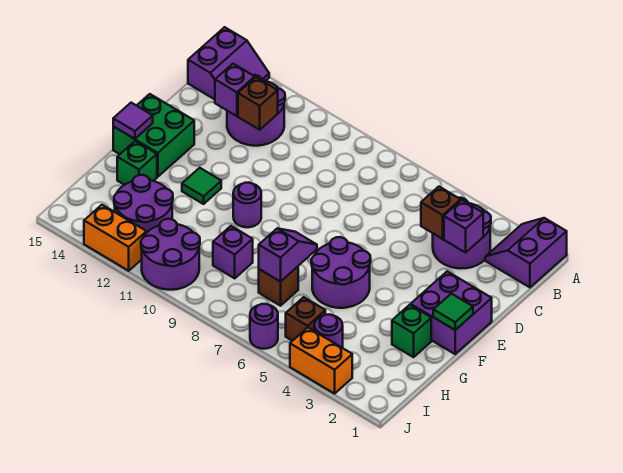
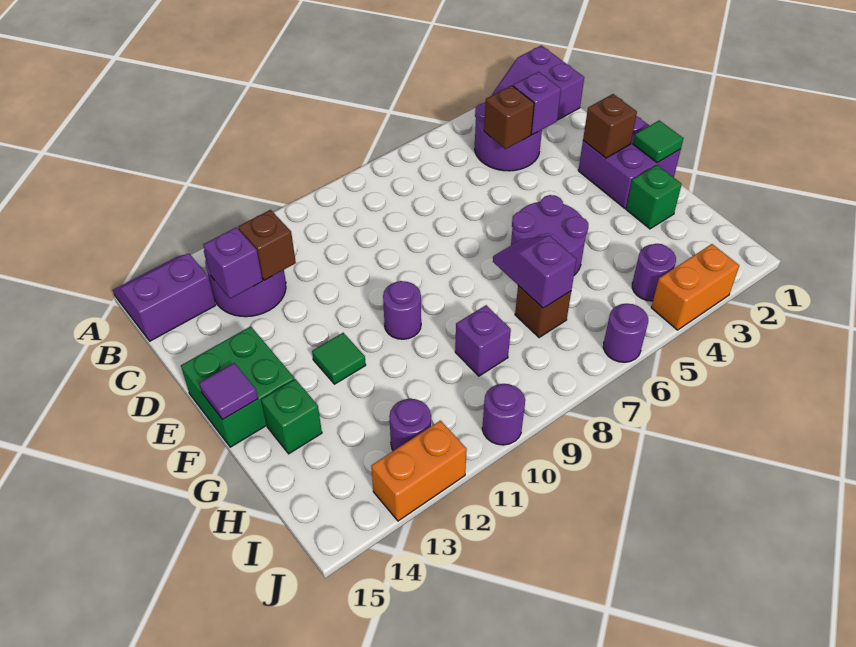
purple 2x2 slope [188,27,269,99] -> purple 2x2 slope turned to [113,254,216,341]
purple 2x2 round brick [114,175,173,232] -> purple 1x1 round brick [389,399,431,451]
brown 1x1 brick [286,297,325,341] -> brown 1x1 brick moved to [583,94,637,158]
purple 2x2 round brick [141,219,200,290] -> purple 1x1 round brick [482,384,525,445]

